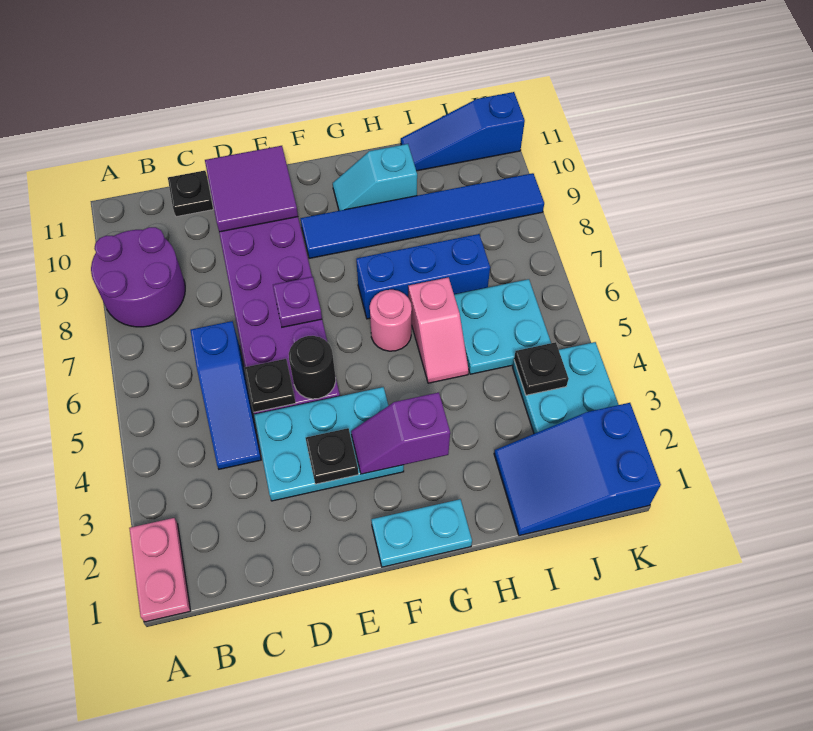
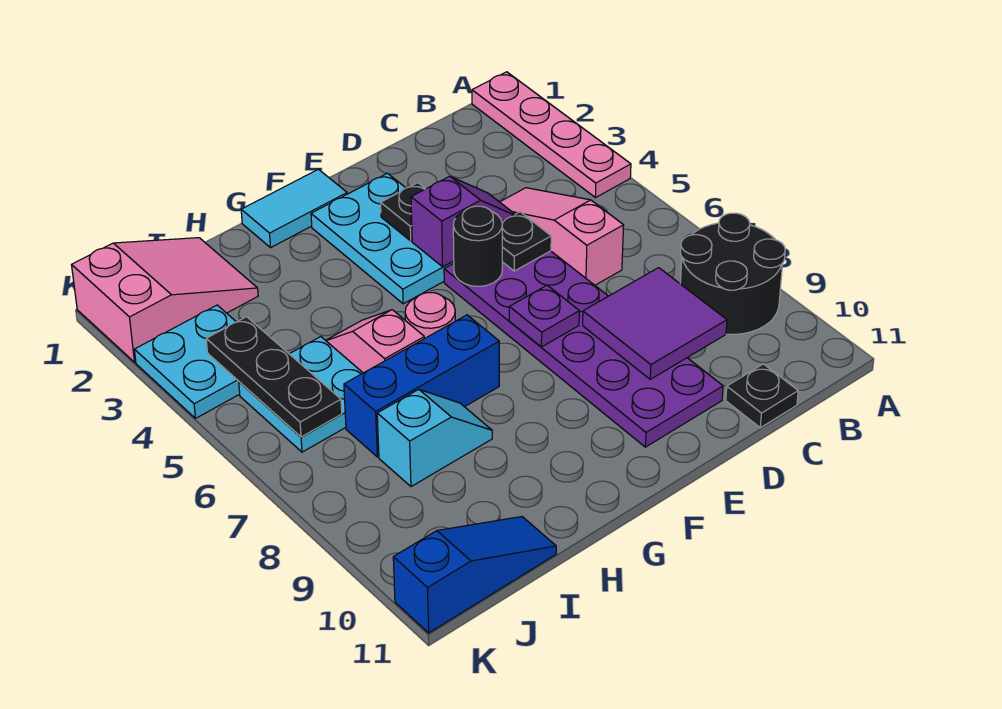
pink 1x2 plate [129,518,190,622] -> pink 1x4 plate [472,72,631,198]
purple 2x2 round brick [91,227,185,327] -> black 2x2 round brick [680,213,785,334]
blue 1x3 slope [190,321,261,469] -> pink 1x3 slope [500,188,624,285]
cyan 2x3 plate [254,387,404,501] -> cyan 2x3 plate turned to [311,173,454,304]
purple 2x2 tile [205,146,298,232] -> purple 2x2 tile moved to [583,268,727,379]
cyan 1x2 plate [371,499,472,567] -> cyan 1x2 tile [241,169,347,248]
purple 1x2 slope [351,392,450,474] -> purple 1x2 slope moved to [411,176,515,267]
blue 1x6 tile [301,173,544,259] -> none
cyan 1x2 slope [333,144,417,211] -> cyan 1x2 slope moved to [377,389,492,487]
blue 2x3 slope [494,403,661,536] -> pink 2x3 slope [72,238,258,362]
black 1x1 plate [514,342,569,395] -> black 1x3 plate [206,317,342,437]

